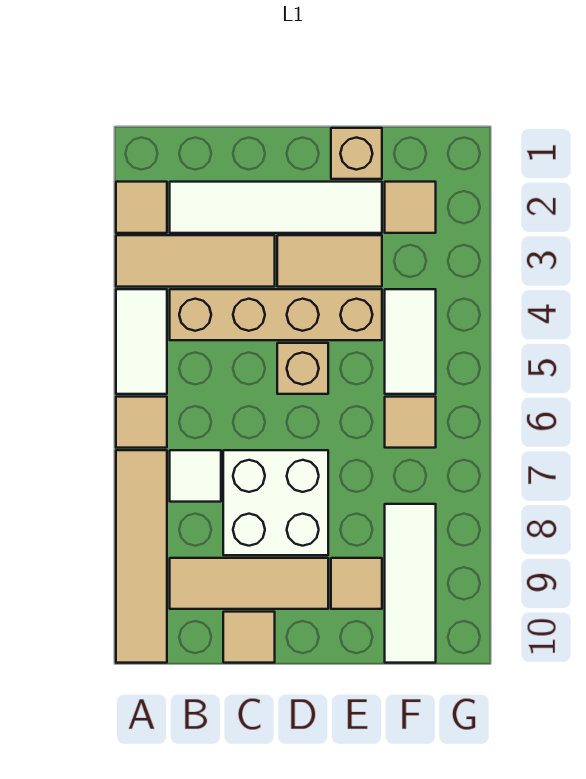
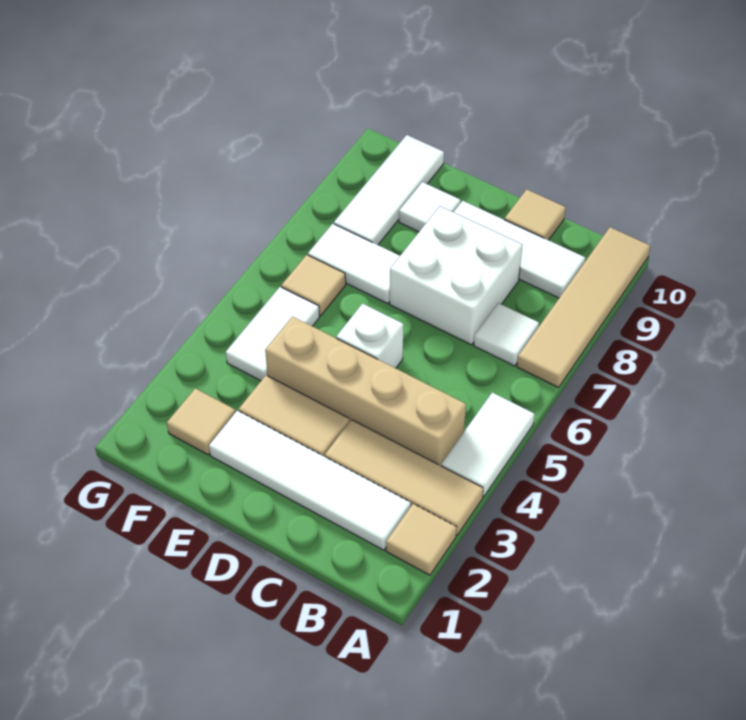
tan 1x1 tile [116,397,167,448] -> none
tan 1x3 tile [170,558,328,609] -> white 1x3 tile [454,201,585,298]
tan 1x1 brick [277,343,328,394] -> white 1x1 brick [336,304,404,368]
tan 1x1 brick [331,128,382,179] -> none
none -> white 1x2 tile [308,224,400,303]
tan 1x1 tile [331,558,382,609] -> white 1x1 tile [399,182,461,232]

